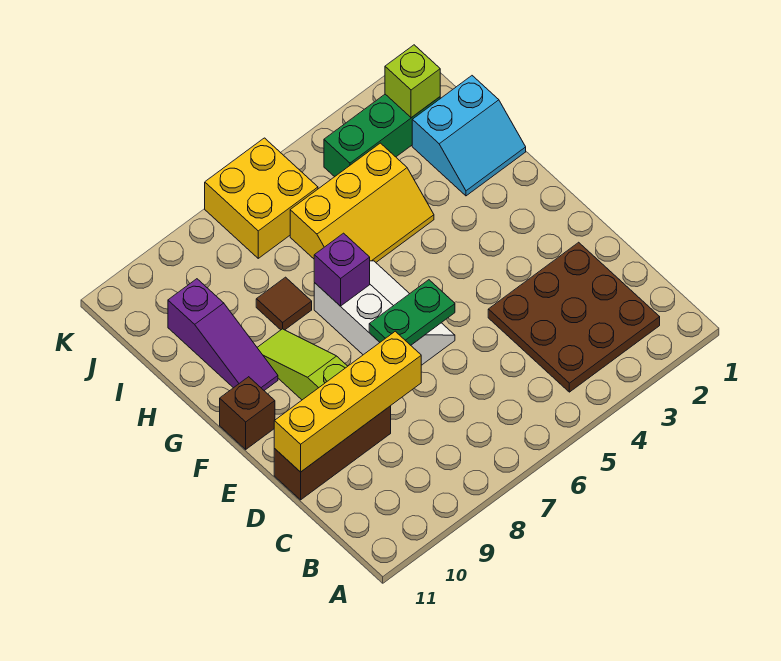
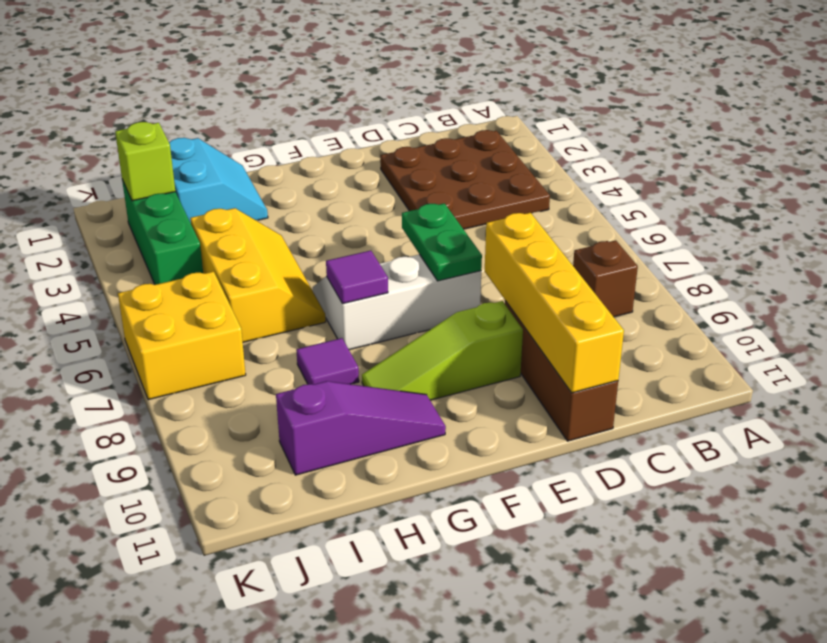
brown 1x1 brick [220,377,275,449] -> brown 1x1 brick moved to [573,240,638,317]
purple 1x1 brick [314,233,370,306] -> purple 1x1 tile [326,250,388,304]
brown 1x1 tile [256,277,312,330] -> purple 1x1 tile [296,338,359,385]

